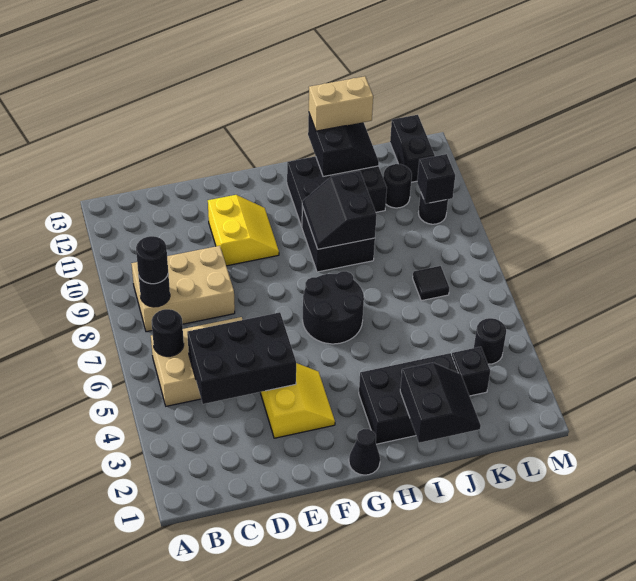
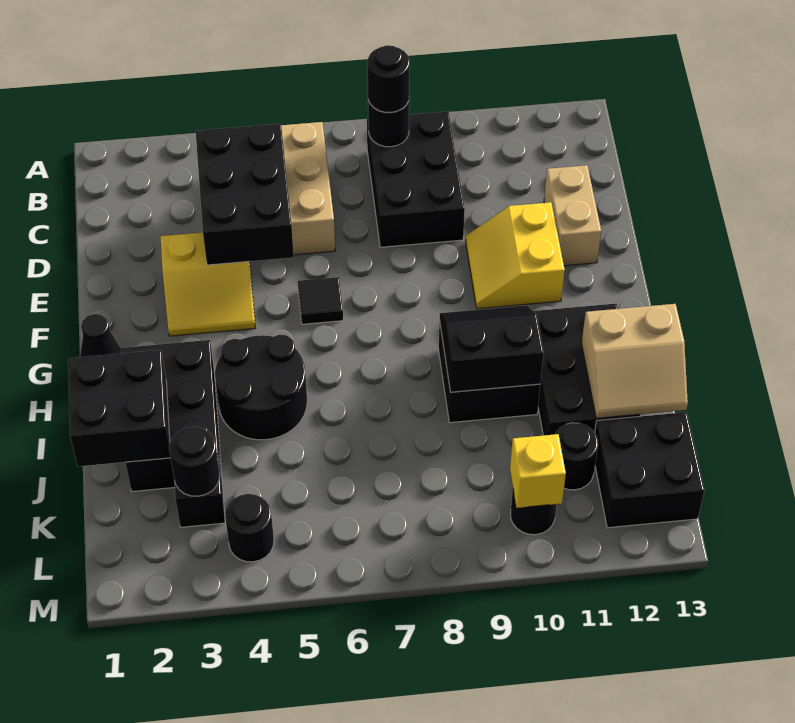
black 1x1 round brick [152,309,184,356] -> black 1x1 round brick moved to [169,427,220,496]
tan 2x3 brick [131,246,235,332] -> black 2x3 brick [367,111,465,247]
yellow 2x2 slope [208,195,279,266] -> yellow 2x2 slope turned to [466,202,565,309]
black 2x2 round brick [303,271,364,344] -> black 2x2 round brick moved to [215,335,307,440]
black 2x2 slope [400,363,481,443] -> black 2x2 brick [68,350,171,466]
black 2x2 slope [308,114,379,177] -> tan 2x2 slope [582,304,688,418]
tan 1x2 brick [309,76,373,131] -> tan 1x2 brick moved to [544,165,601,266]
black 1x1 tile [413,266,449,301] -> black 1x1 tile moved to [298,277,343,324]
black 1x1 brick [417,154,455,204] -> yellow 1x1 brick [510,434,566,508]
black 1x2 brick [390,115,435,182] -> black 2x2 brick [595,412,704,528]

